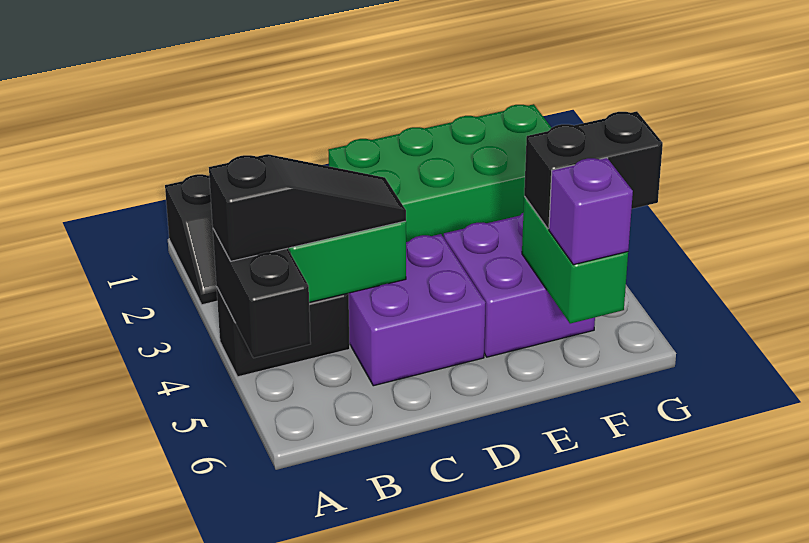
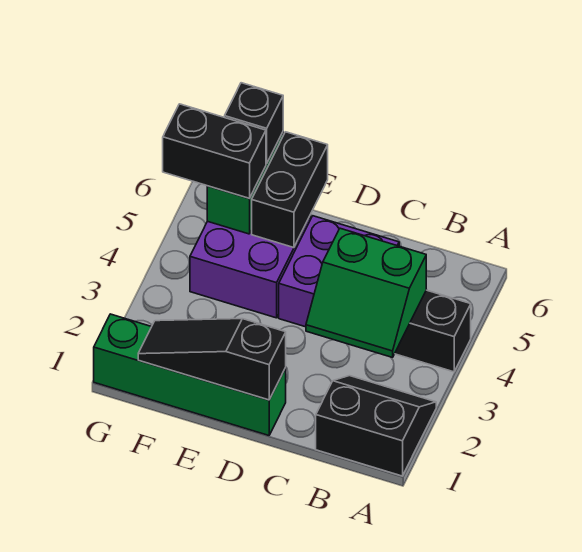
black 1x2 brick [213,229,311,358] -> black 1x2 brick moved to [252,132,328,248]
black 1x3 slope [209,154,406,261] -> black 1x3 slope moved to [138,319,286,400]
green 2x4 brick [328,104,551,242] -> green 1x4 brick [94,314,286,435]
purple 1x1 brick [549,158,633,265] -> black 1x1 brick [225,83,283,164]

